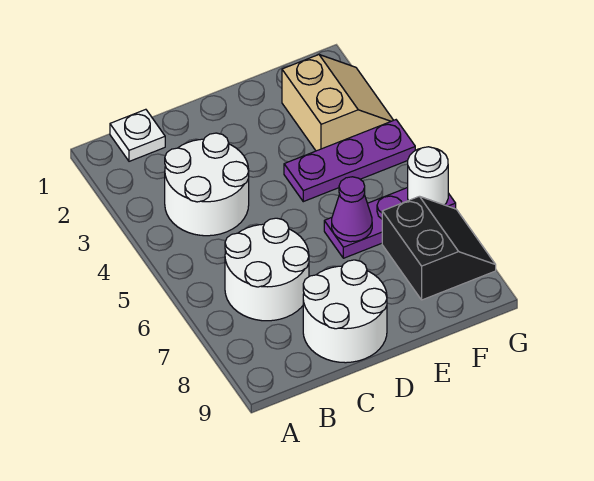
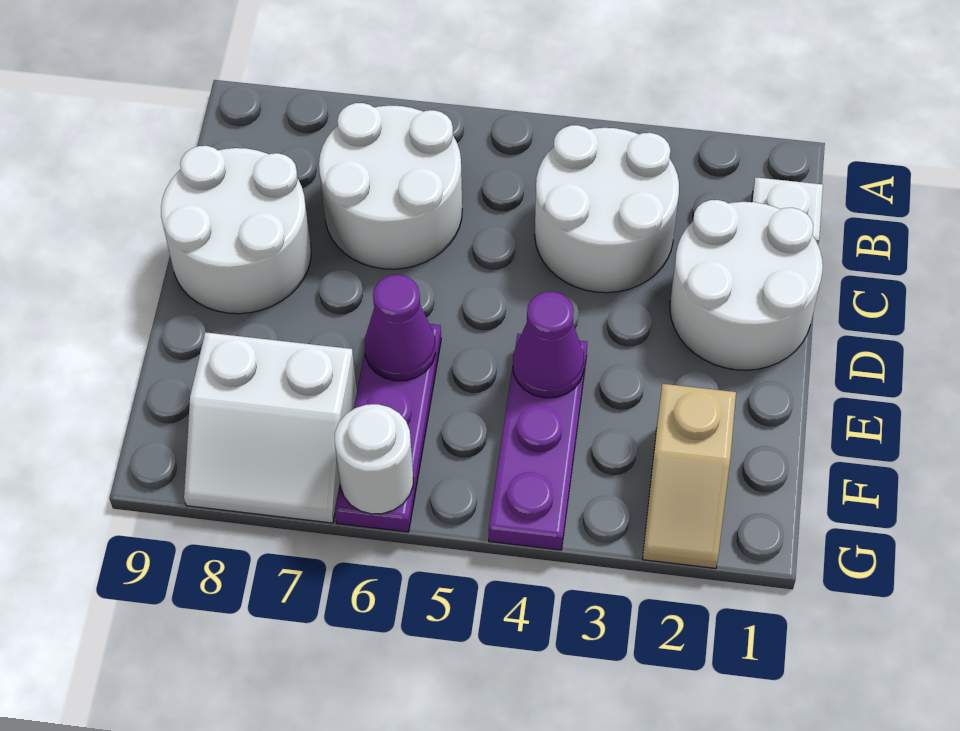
none -> white 2x2 round brick [670,200,823,370]
none -> purple 1x1 cone [513,292,584,398]
tan 2x2 slope [282,55,393,151] -> tan 1x2 slope [643,384,736,568]
black 2x2 slope [382,196,496,300] -> white 2x2 slope [184,332,357,523]

